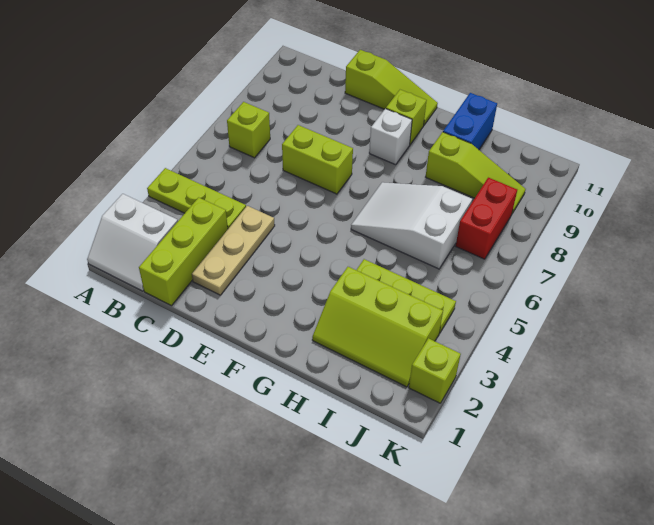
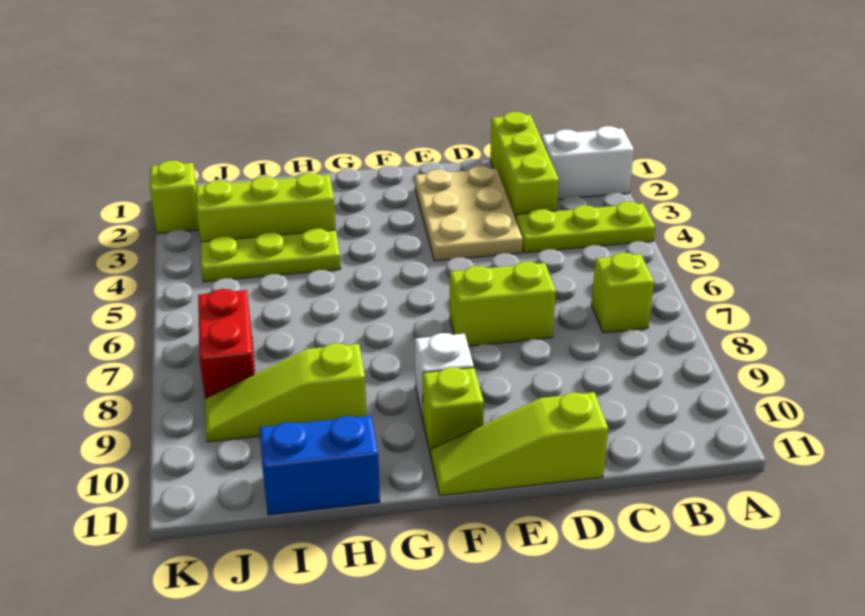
tan 1x3 plate [192,206,275,295] -> tan 2x3 plate [415,166,522,261]
white 2x3 slope [351,182,472,269] -> none
blue 1x2 brick [443,93,497,150] -> blue 1x2 brick turned to [259,416,380,515]

